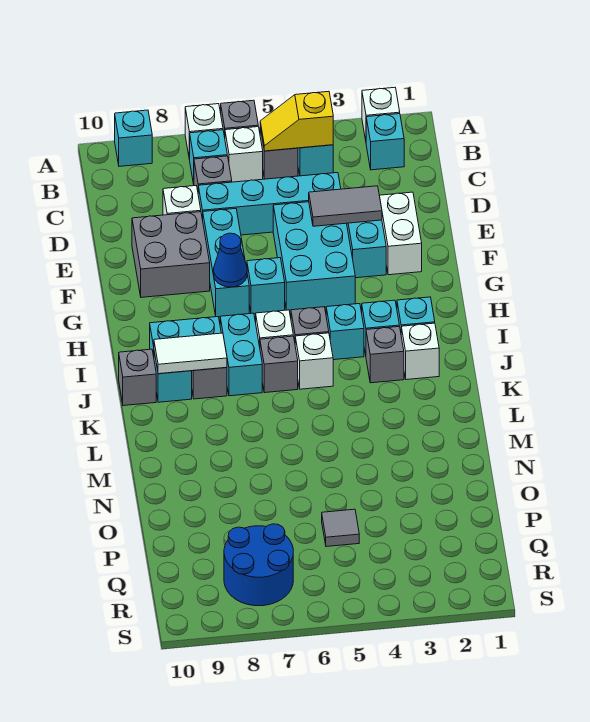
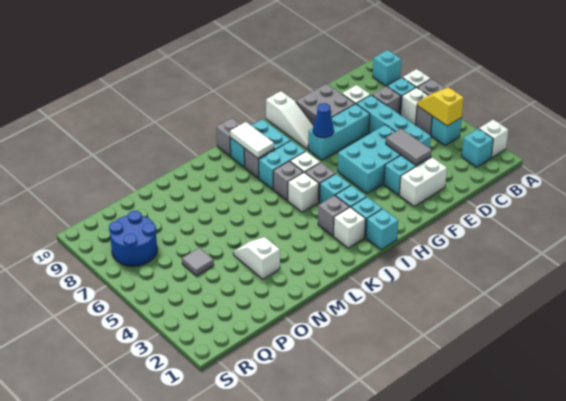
cyan 1x1 brick [247,258,285,314] -> cyan 1x1 brick moved to [366,209,398,250]
none -> white 1x3 slope [266,91,313,149]
none -> white 1x2 slope [233,237,280,279]

